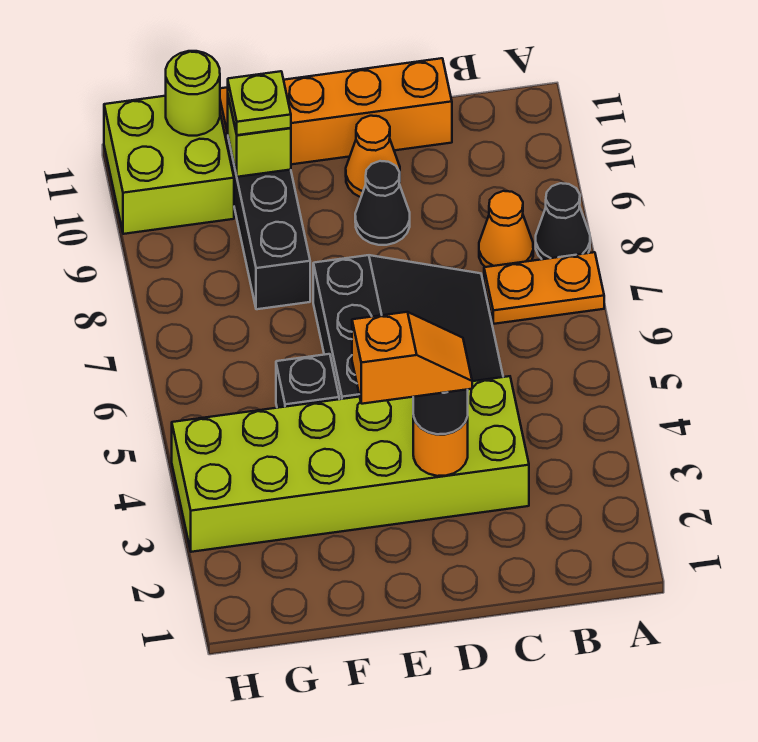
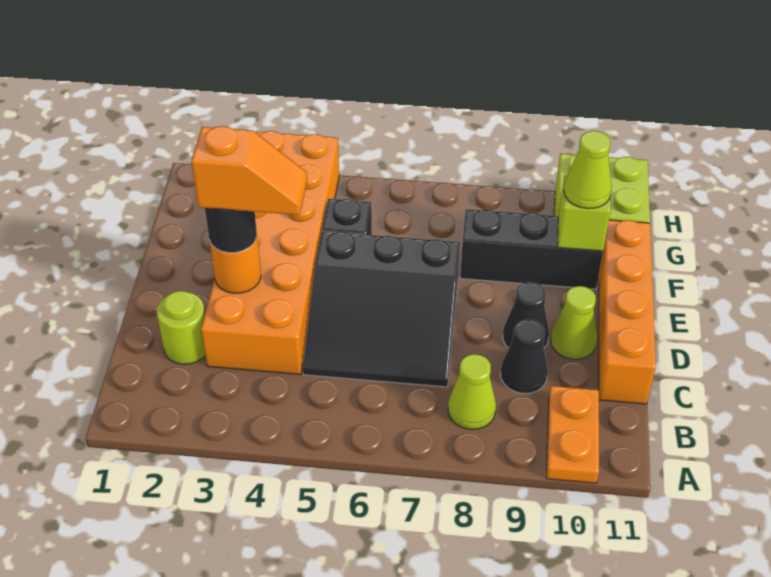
orange 1x2 plate [484,252,604,324] -> orange 1x2 plate moved to [546,386,599,483]
black 1x1 cone [536,183,590,259] -> black 1x1 cone moved to [500,319,548,393]
orange 1x1 cone [479,191,533,267] -> lime 1x1 cone [448,354,496,429]
lime 2x6 brick [172,376,529,552] -> orange 2x6 brick [201,131,339,374]
orange 1x2 slope [352,312,472,404] -> orange 1x2 slope turned to [191,126,307,215]
orange 1x1 cone [346,116,400,197] -> lime 1x1 cone [551,286,598,359]
lime 1x1 plate [228,71,291,135] -> lime 1x1 cone [564,131,612,209]
lime 1x1 round brick [166,51,220,136] -> lime 1x1 round brick moved to [156,291,205,364]

